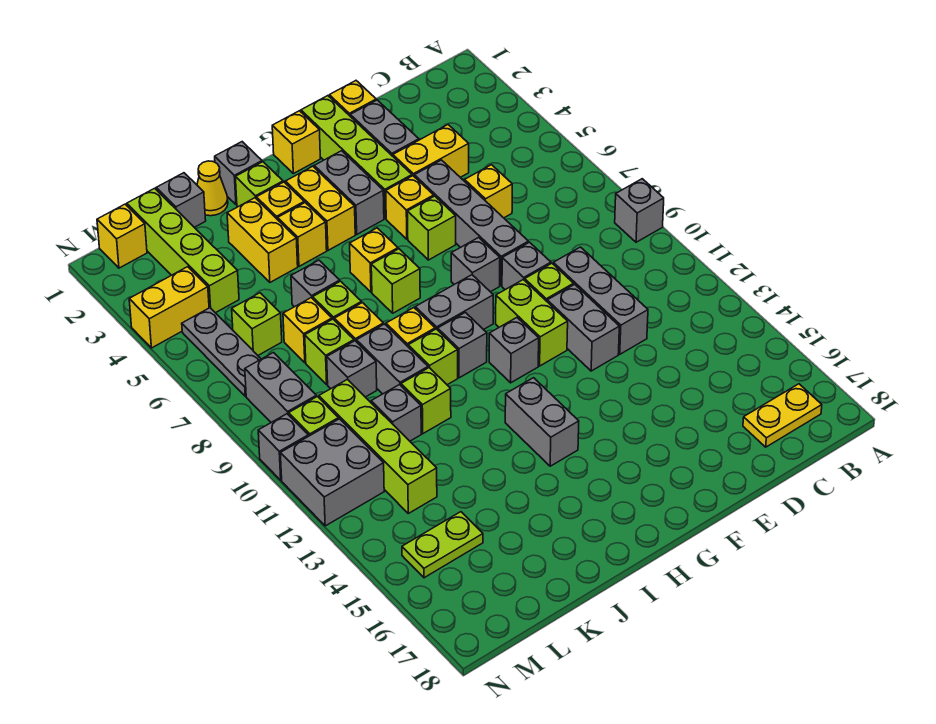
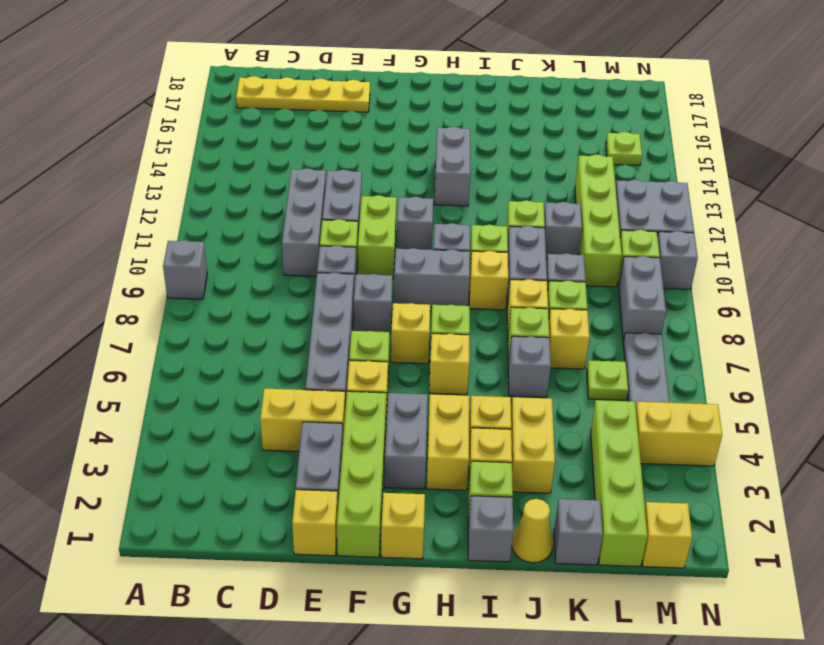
yellow 1x2 plate [743,384,822,447] -> yellow 1x4 plate [236,76,370,112]
yellow 1x1 brick [465,165,512,218] -> yellow 1x1 brick moved to [391,303,430,364]
lime 1x1 brick [232,293,282,355] -> lime 1x1 plate [587,360,628,400]
lime 1x2 plate [402,512,483,578] -> lime 1x1 plate [606,132,642,165]

